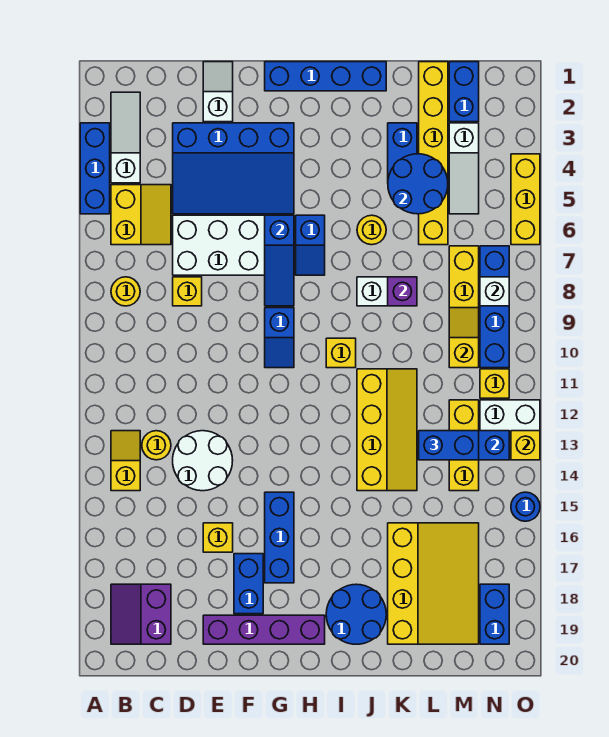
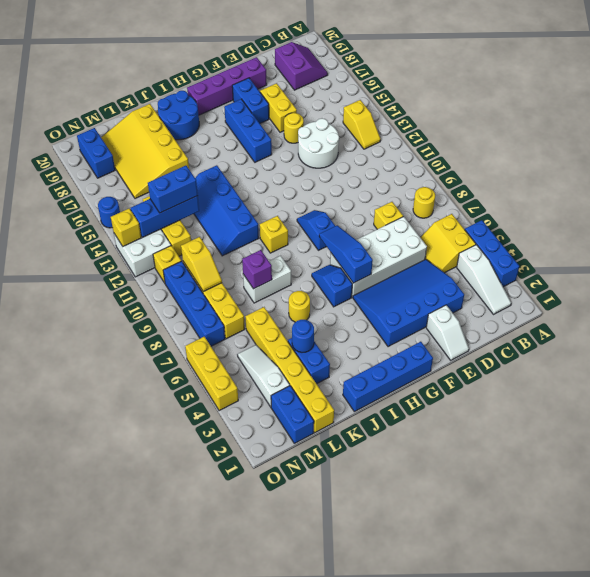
yellow 1x1 round brick [142,431,171,460] -> yellow 1x1 round brick moved to [284,113,304,143]
yellow 1x1 brick [203,523,233,552] -> yellow 1x2 brick [260,83,297,132]
yellow 2x4 slope [357,369,417,491] -> blue 2x4 slope [194,165,259,256]
blue 2x2 round brick [388,154,448,214] -> blue 1x1 round brick [292,320,314,352]
white 1x1 brick [480,277,509,306] -> none

